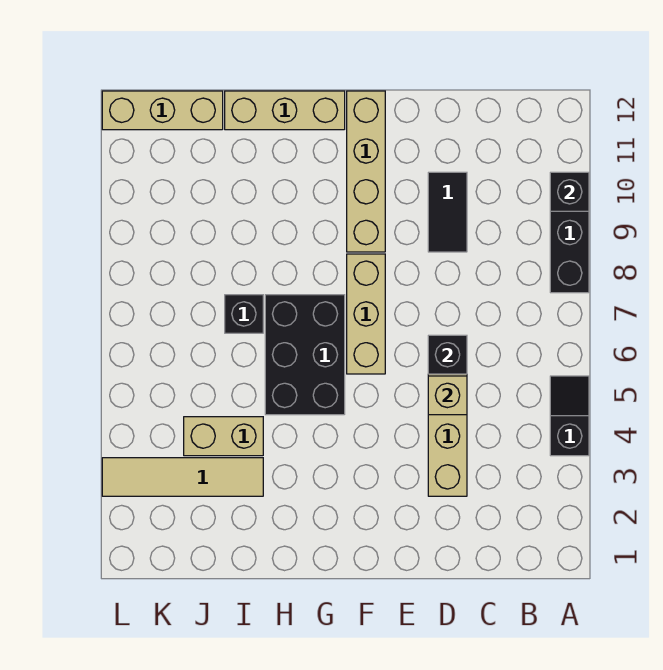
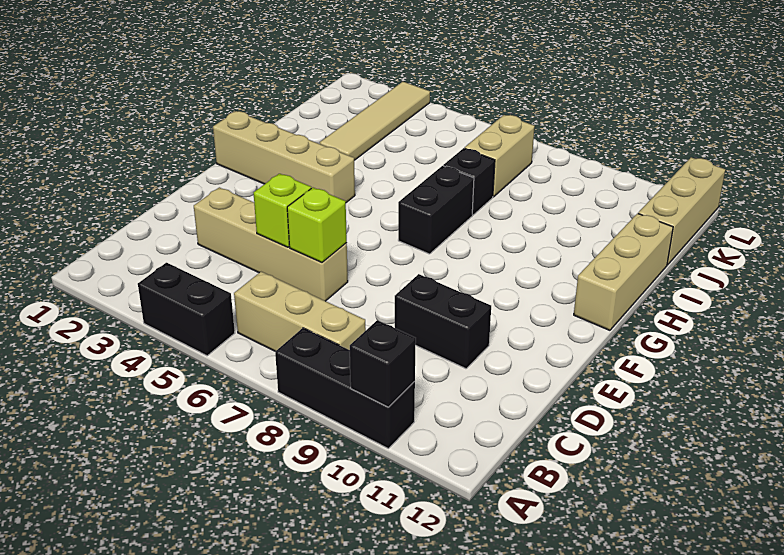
black 1x2 slope [550,376,589,456] -> black 1x2 brick [138,263,235,356]
tan 1x1 brick [428,376,467,415] -> lime 1x1 brick [254,174,311,247]
black 1x1 brick [428,335,467,374] -> lime 1x1 brick [287,188,347,262]
black 1x2 tile [428,172,467,252] -> black 1x2 brick [395,274,491,369]
tan 1x3 brick [347,254,385,374] -> tan 1x3 brick moved to [234,272,366,351]
tan 1x4 brick [347,91,385,252] -> tan 1x4 brick moved to [213,111,355,202]
black 2x3 brick [265,295,345,415] -> black 1x2 brick [398,166,474,254]
tan 1x2 brick [184,417,263,456] -> tan 1x2 brick moved to [465,115,535,197]

